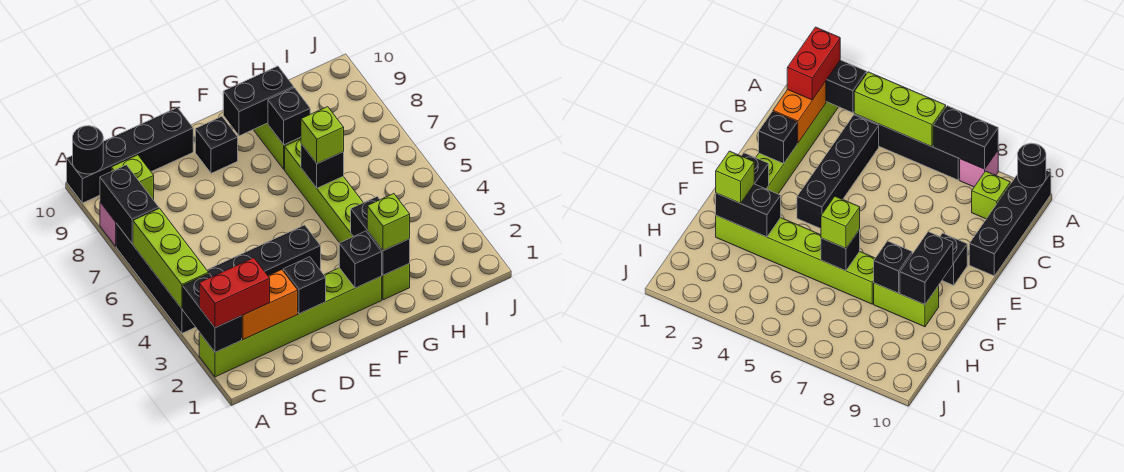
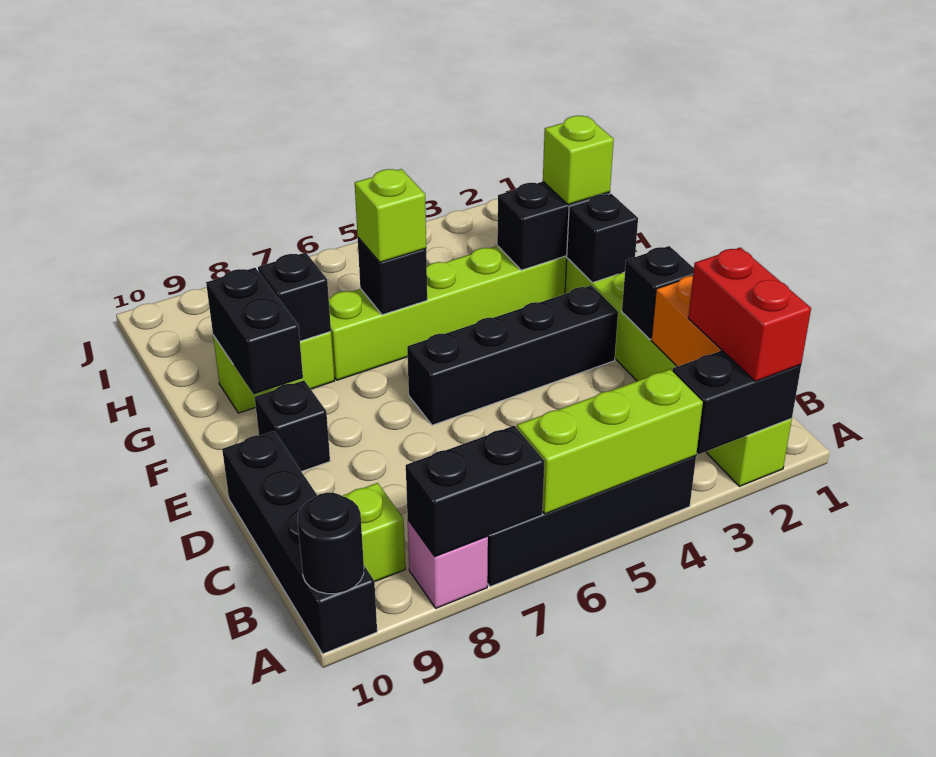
black 1x4 brick [207,225,321,277] -> black 1x4 brick turned to [407,285,618,425]

